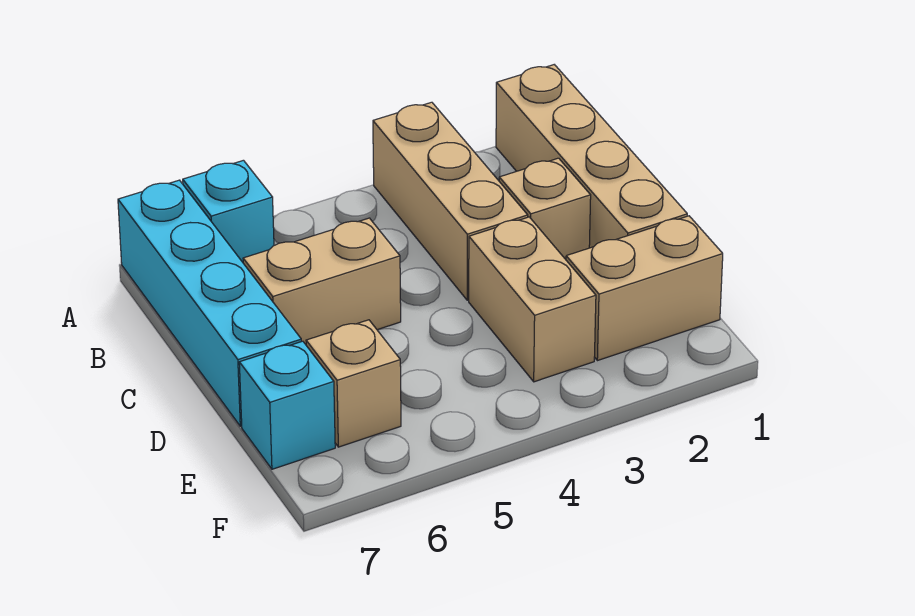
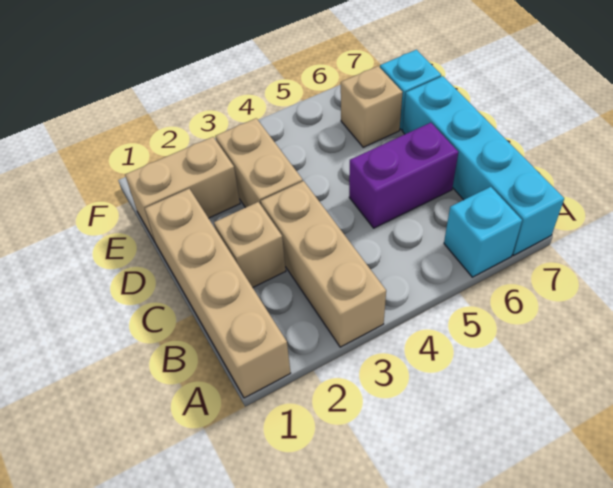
tan 1x2 brick [243,218,401,344] -> purple 1x2 brick [349,123,458,228]

